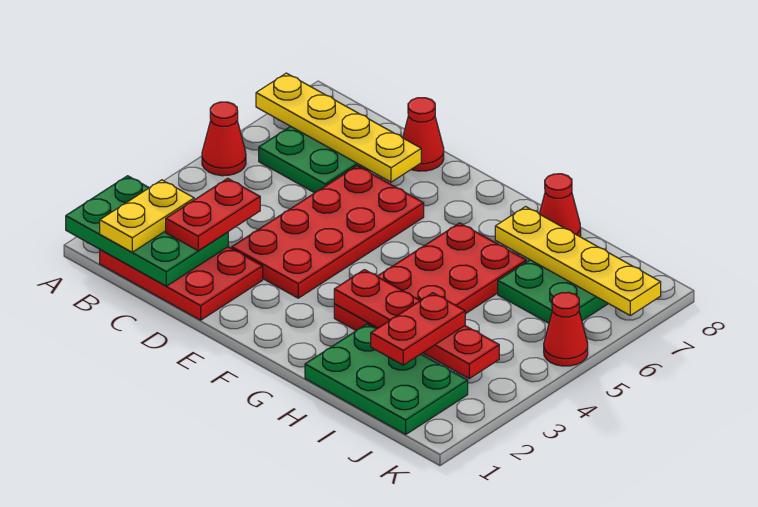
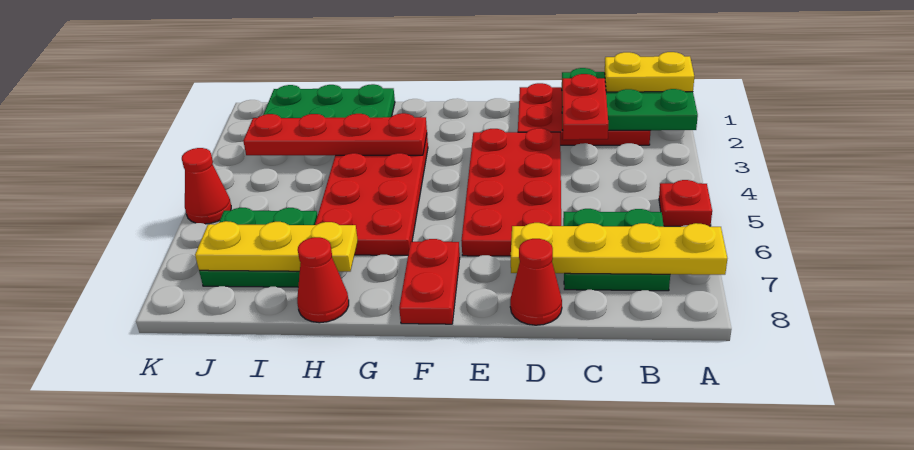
red 1x1 cone [202,102,246,176] -> red 1x1 plate [659,180,712,226]
yellow 1x2 plate [100,180,194,252] -> yellow 1x2 plate turned to [605,52,694,92]
yellow 1x4 plate [495,207,661,315] -> yellow 1x3 plate [195,221,358,272]
red 1x2 plate [371,293,465,365] -> red 1x2 plate moved to [399,239,460,324]

